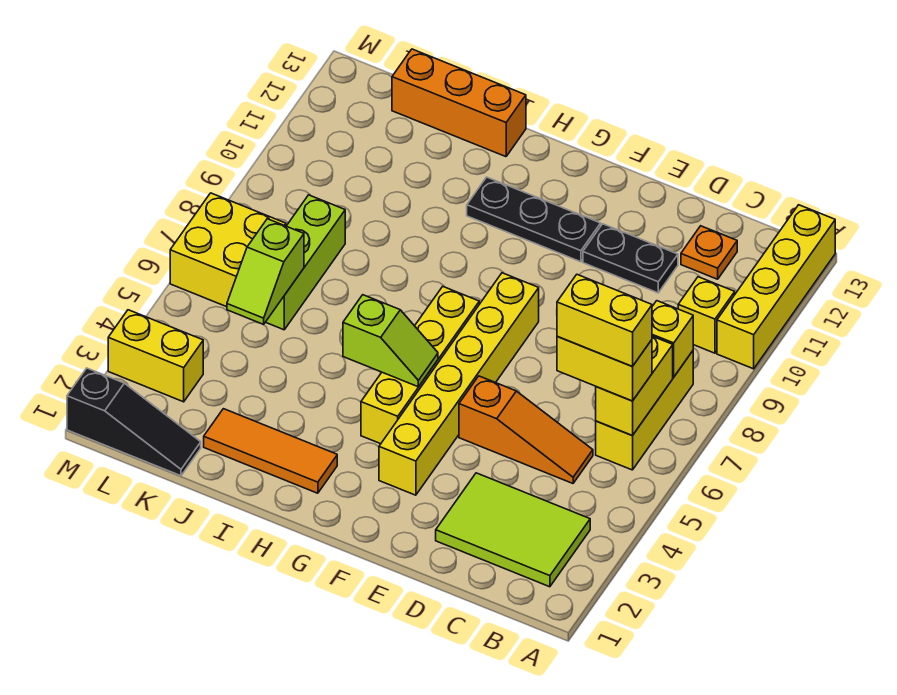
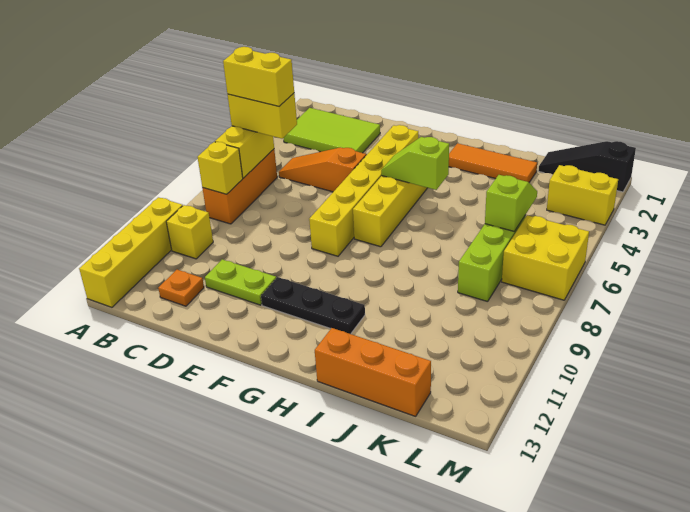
yellow 1x3 brick [596,351,693,470] -> orange 1x3 brick [202,149,277,224]
black 1x2 plate [583,224,678,293] -> lime 1x2 plate [205,259,276,305]

